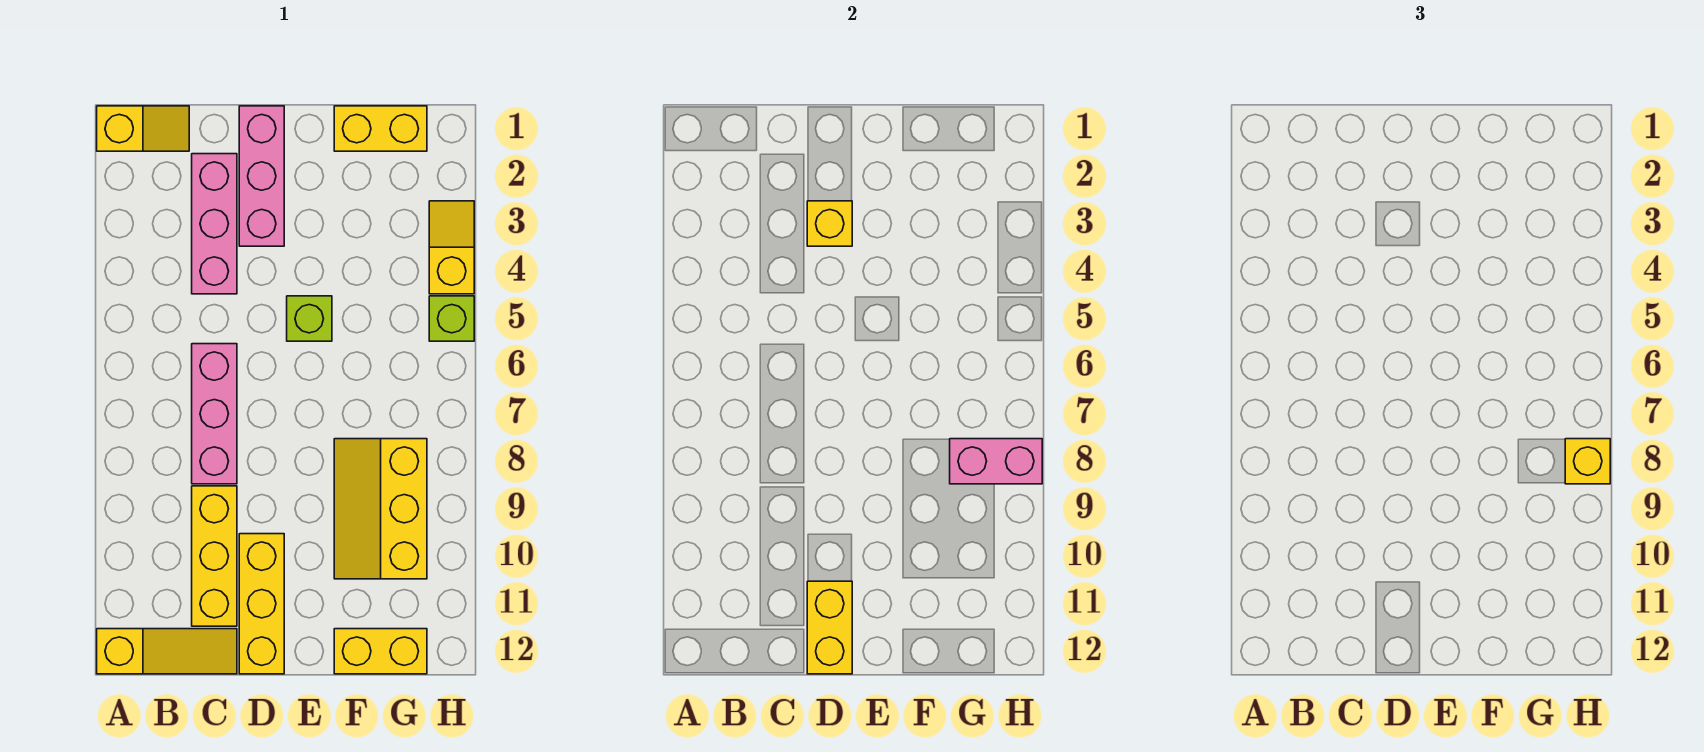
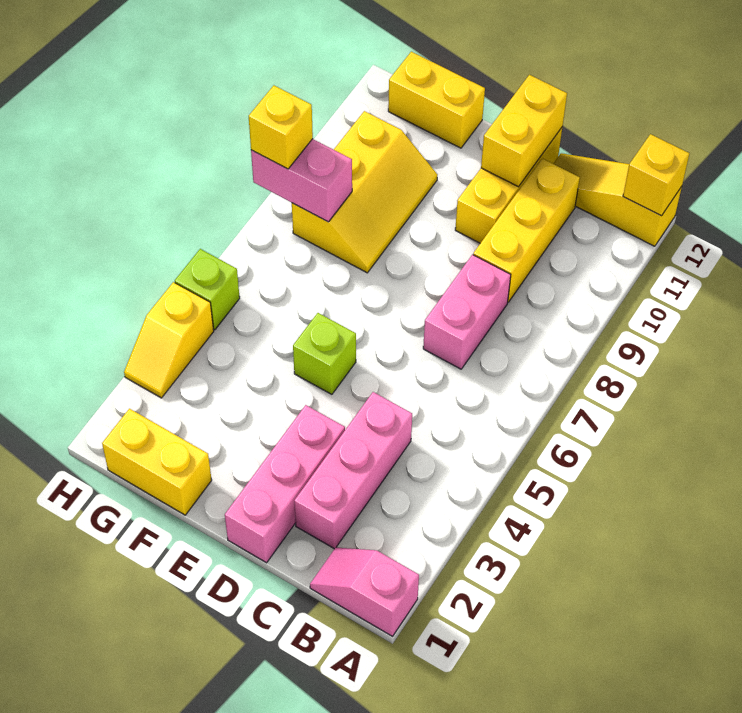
yellow 1x2 slope [97,106,189,151] -> pink 1x2 slope [310,547,419,636]
pink 1x3 brick [192,344,237,484] -> pink 1x2 brick [423,255,511,369]
yellow 1x1 brick [807,201,852,246] -> yellow 1x1 brick moved to [623,134,690,216]

